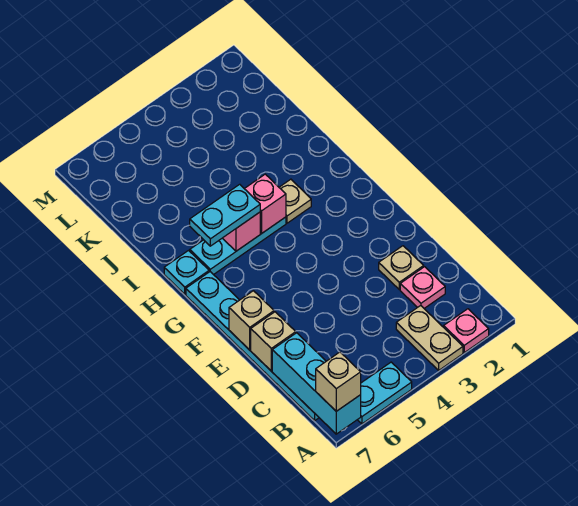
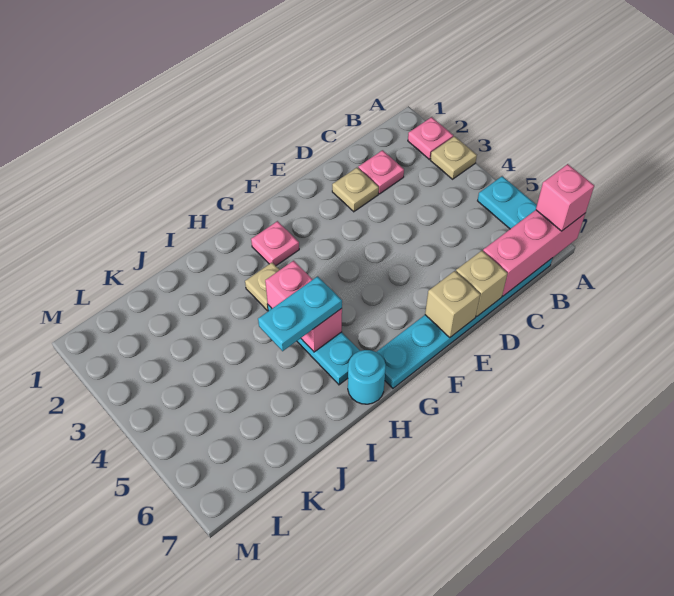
tan 1x2 plate [396,306,463,370] -> tan 1x1 plate [430,136,477,179]
cyan 1x3 brick [272,333,361,434] -> pink 1x3 brick [483,210,585,296]
tan 1x1 brick [316,352,361,411] -> pink 1x1 brick [536,164,594,231]
none -> pink 1x1 plate [251,221,299,266]
cyan 1x2 plate [190,184,260,246] -> cyan 1x2 plate turned to [258,276,342,351]
cyan 1x1 plate [164,251,209,294] -> cyan 1x1 round brick [348,350,386,404]

